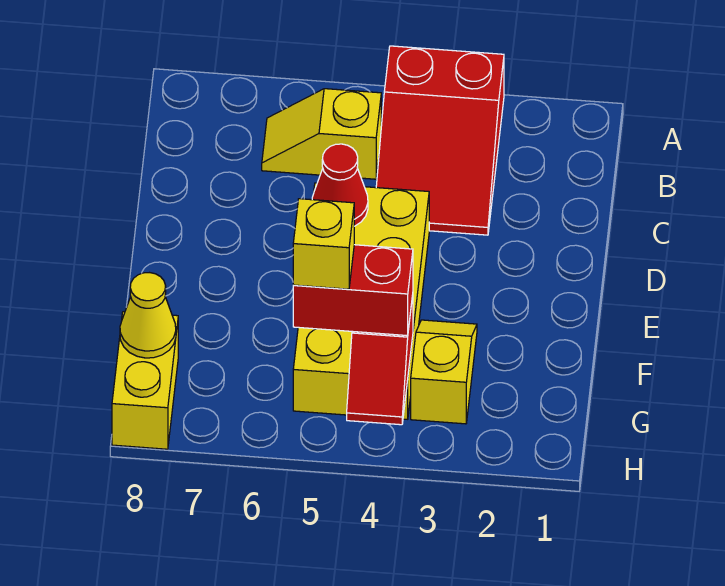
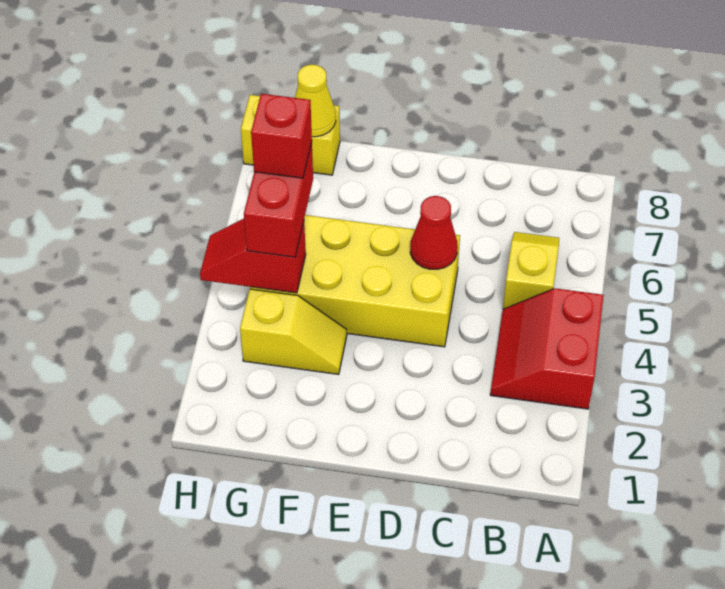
red 2x3 slope [376,46,504,235] -> red 2x2 slope [490,288,604,409]
yellow 1x1 brick [293,199,354,289] -> red 1x1 brick [251,94,312,178]

